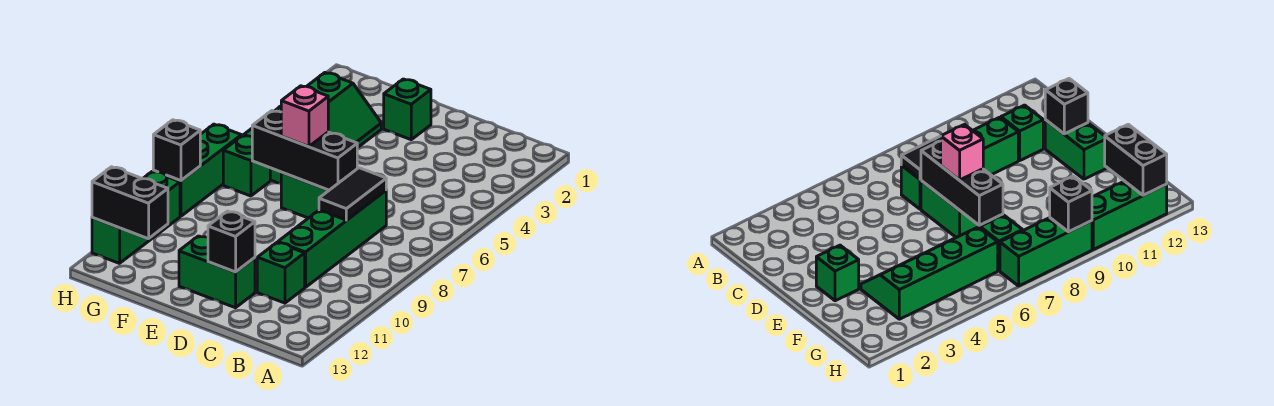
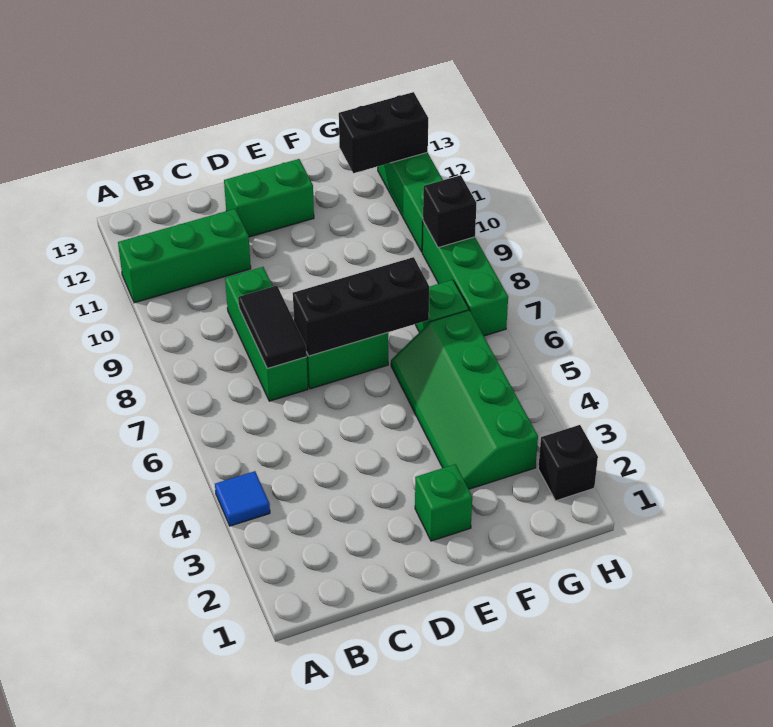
none -> blue 1x1 tile [215,471,270,526]
green 1x4 brick [278,191,386,287] -> green 1x3 brick [225,267,308,401]
green 1x1 brick [257,243,305,303] -> green 1x3 brick [118,209,251,303]
black 1x1 brick [208,211,255,272] -> black 1x1 brick moved to [538,425,598,501]
pink 1x1 brick [281,86,328,147] -> none

